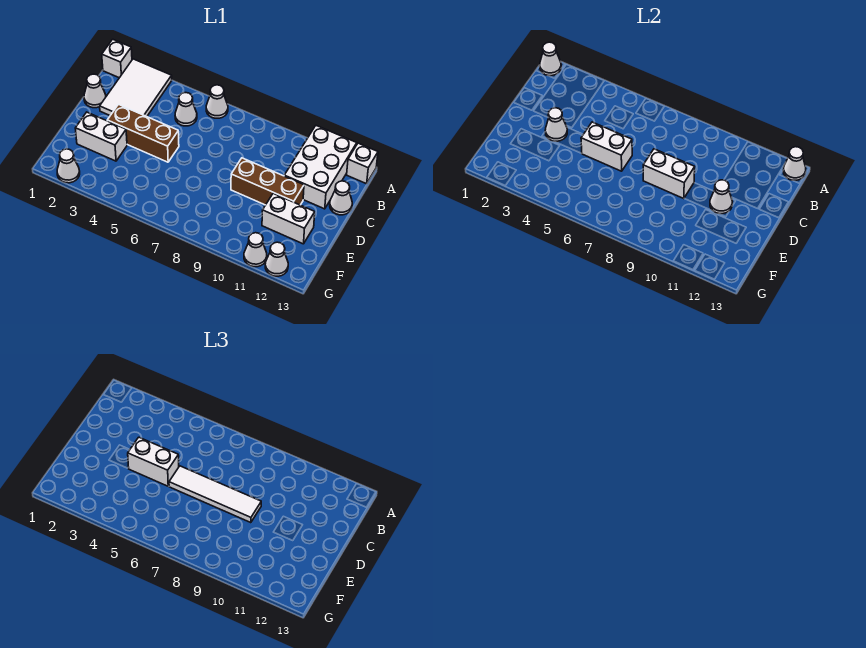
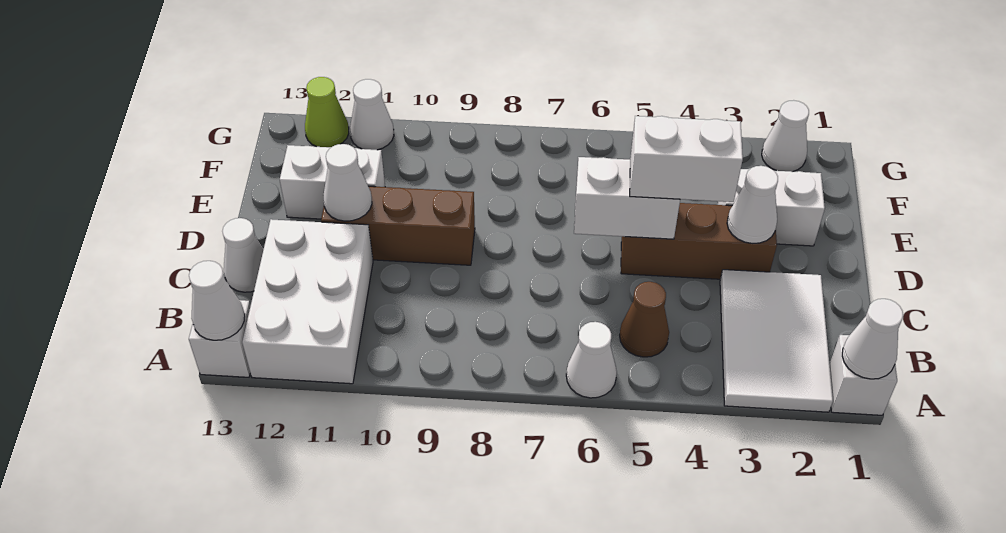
white 1x1 cone [175,93,197,126] -> brown 1x1 cone [620,282,669,357]
white 1x1 cone [84,74,106,108] -> none
white 1x4 tile [169,466,261,523] -> none
white 1x2 brick [643,149,695,199] -> none
white 1x1 cone [265,242,288,276] -> lime 1x1 cone [305,77,349,147]

